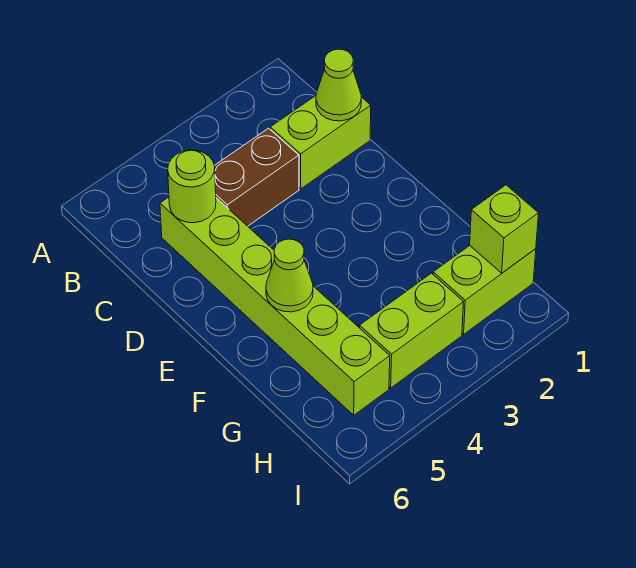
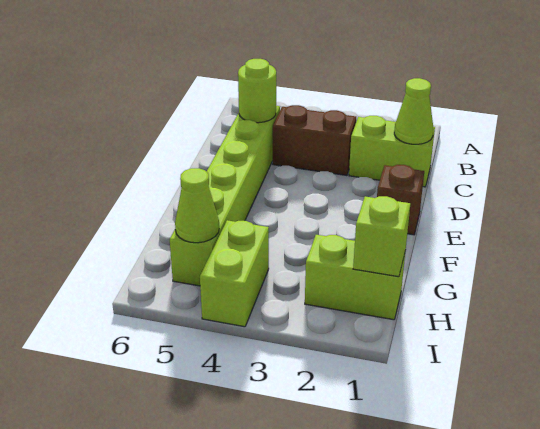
none -> brown 1x1 brick [377,165,424,235]
lime 1x1 cone [266,239,313,312] -> lime 1x1 cone moved to [175,168,219,243]
lime 1x2 brick [360,273,464,388] -> lime 1x2 brick turned to [200,220,269,327]

